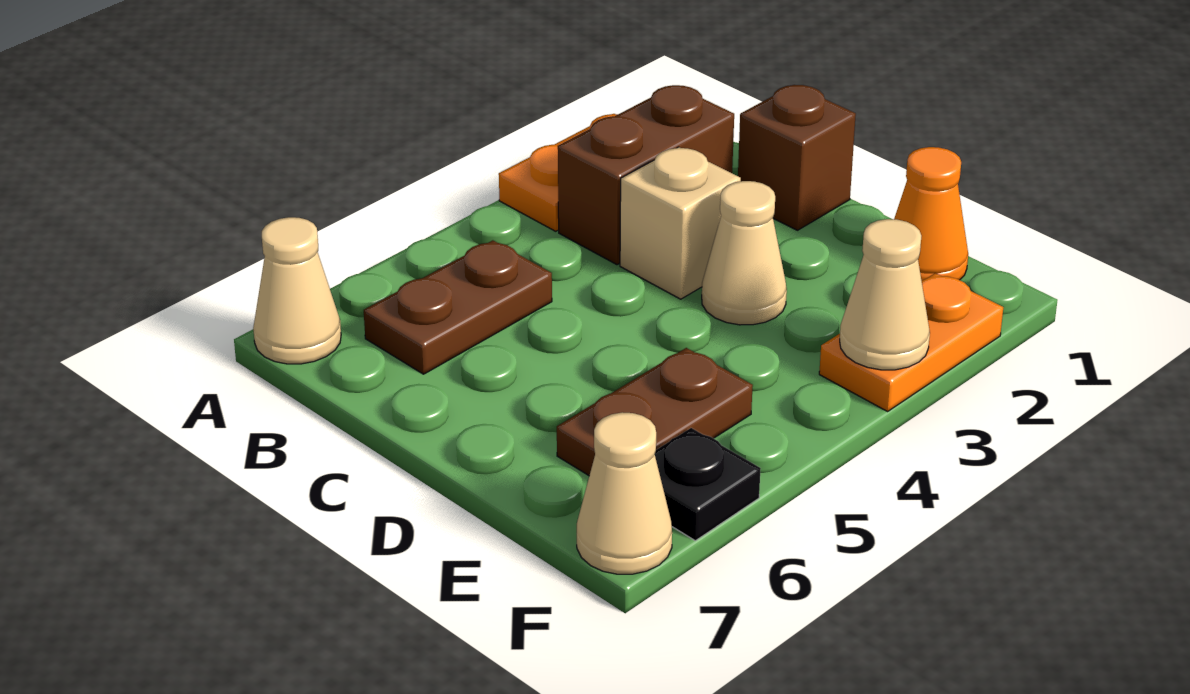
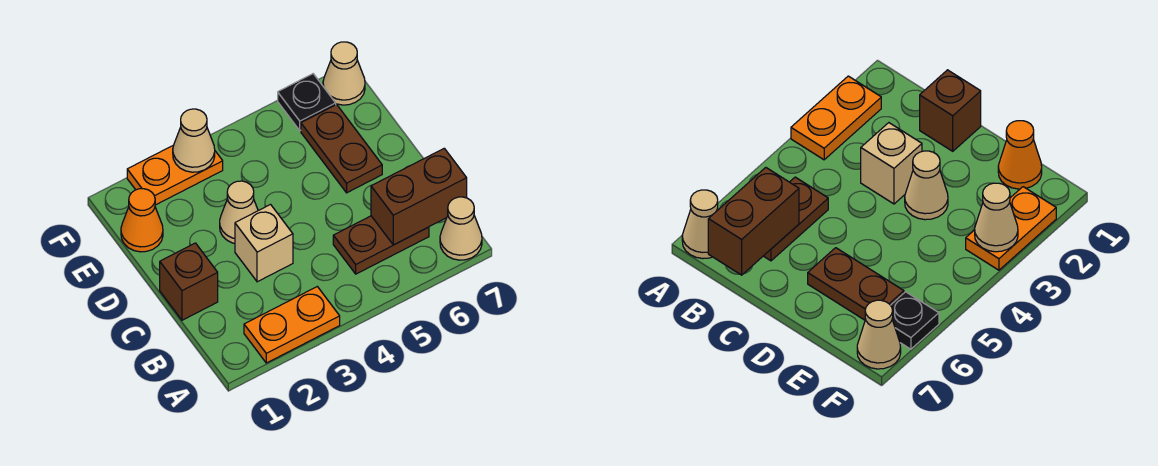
brown 1x2 brick [558,85,734,265] -> brown 1x2 brick moved to [371,148,467,245]
brown 1x2 plate [557,348,753,476] -> brown 1x2 plate turned to [301,105,382,193]

